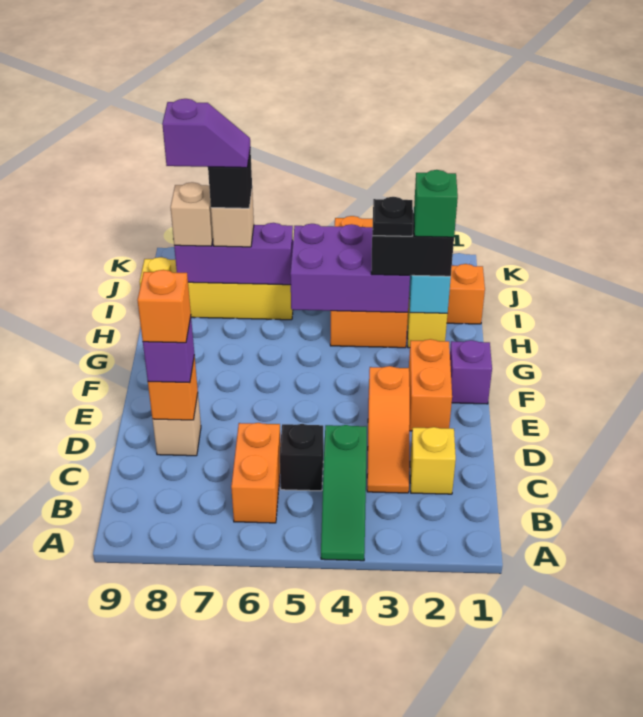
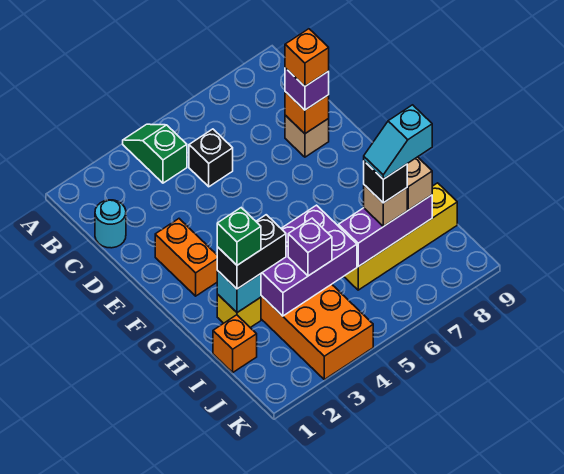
green 1x3 slope [321,425,367,561] -> green 1x2 slope [123,124,187,183]
orange 1x2 brick [231,423,280,523] -> none
none -> cyan 1x1 round brick [95,200,126,248]
yellow 1x1 brick [410,427,456,494] -> none
orange 1x3 slope [367,366,410,493] -> none
purple 1x1 brick [450,340,492,404] -> purple 1x1 brick moved to [288,218,332,276]
black 1x1 plate [373,197,413,236] -> none
purple 1x2 slope [162,99,250,168] -> cyan 1x2 slope [364,105,432,179]

